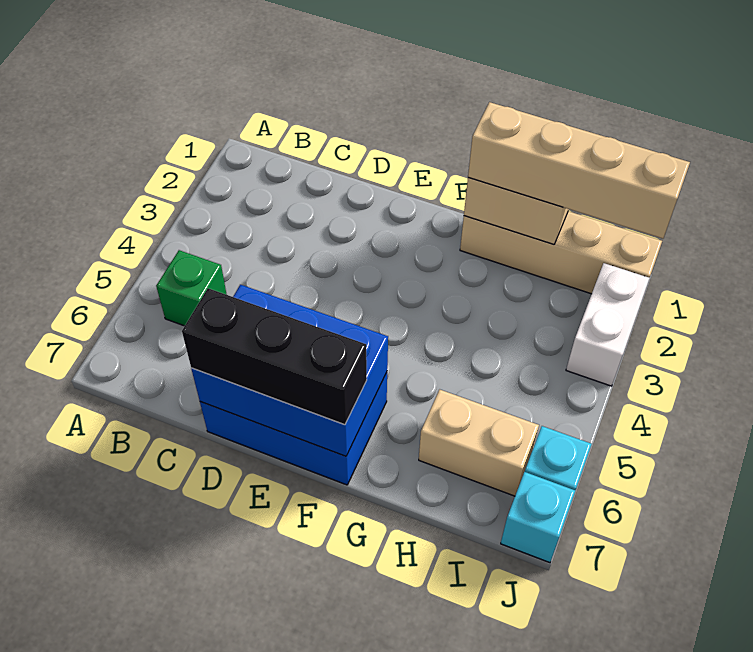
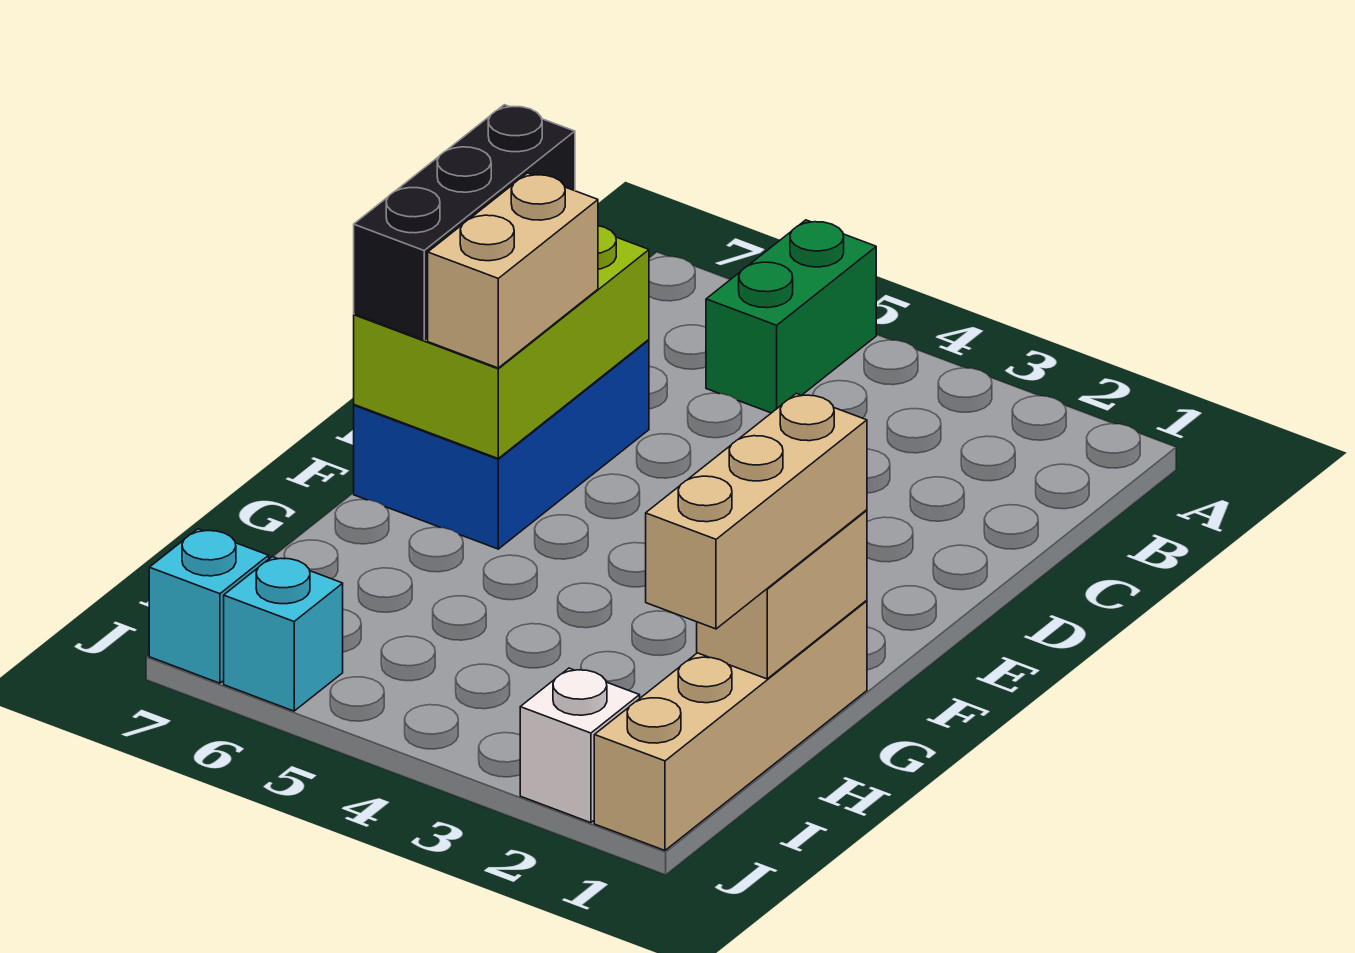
green 1x1 brick [156,250,227,326] -> green 1x2 brick [706,220,876,413]
blue 2x3 brick [191,285,388,456] -> lime 2x3 brick [354,226,649,458]
tan 1x4 brick [468,102,690,239] -> tan 1x3 brick [646,393,867,629]
tan 1x2 brick [419,390,539,496] -> tan 1x2 brick moved to [428,173,598,368]
white 1x2 brick [566,263,649,386] -> white 1x1 brick [520,668,640,823]

